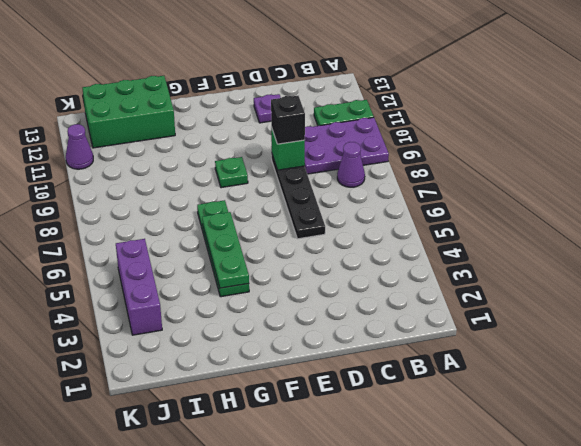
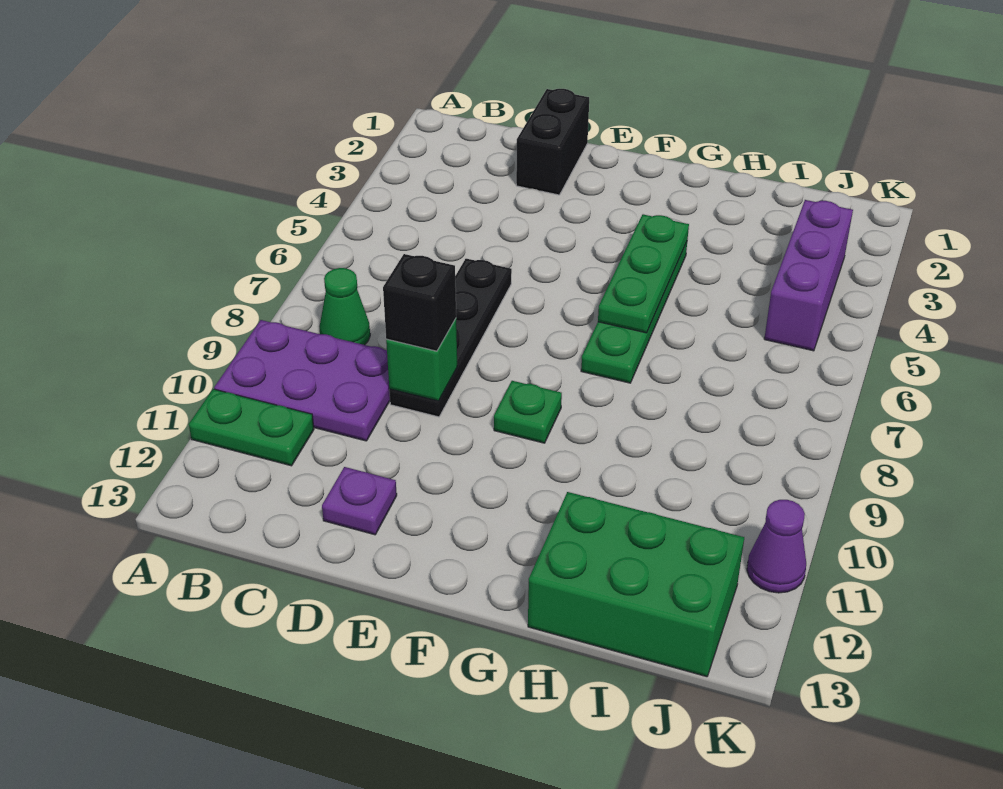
purple 1x1 cone [337,142,365,187] -> green 1x1 cone [320,268,370,345]
none -> black 1x2 brick [516,89,589,195]

